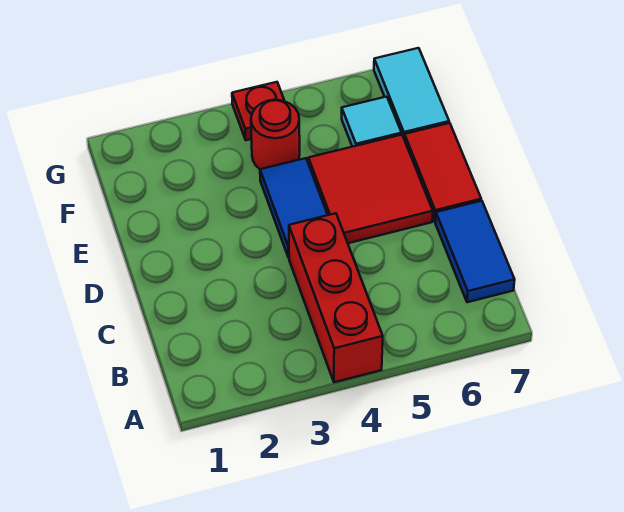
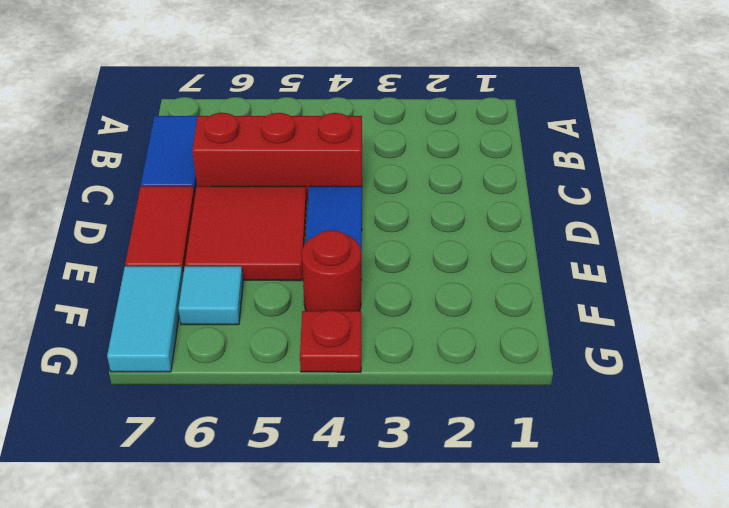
red 1x3 brick [289,213,383,382] -> red 1x3 brick turned to [192,113,362,201]

